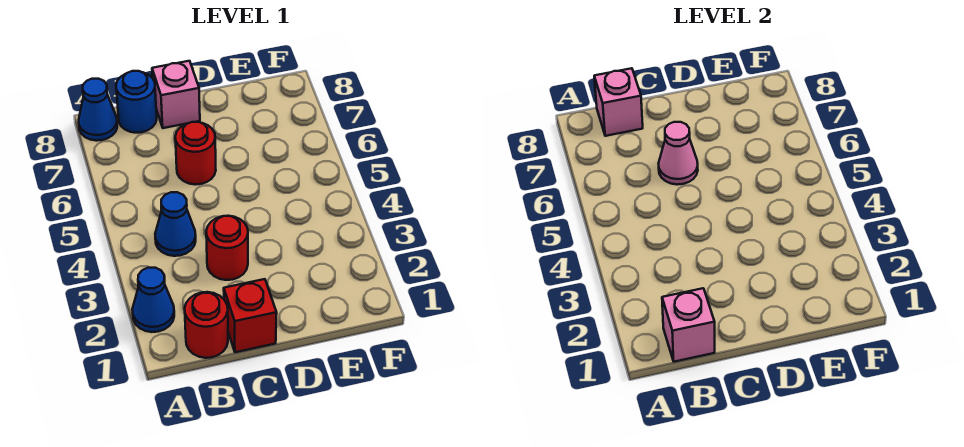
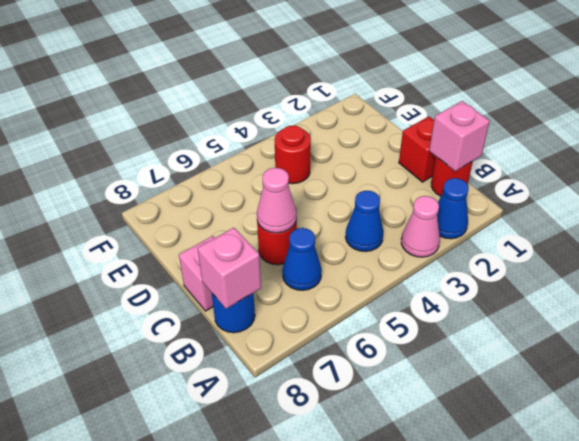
none -> pink 1x1 cone [401,196,440,257]
blue 1x1 cone [79,79,117,141] -> blue 1x1 cone moved to [282,228,322,290]
red 1x1 round brick [206,216,248,280] -> red 1x1 round brick moved to [275,126,311,184]

